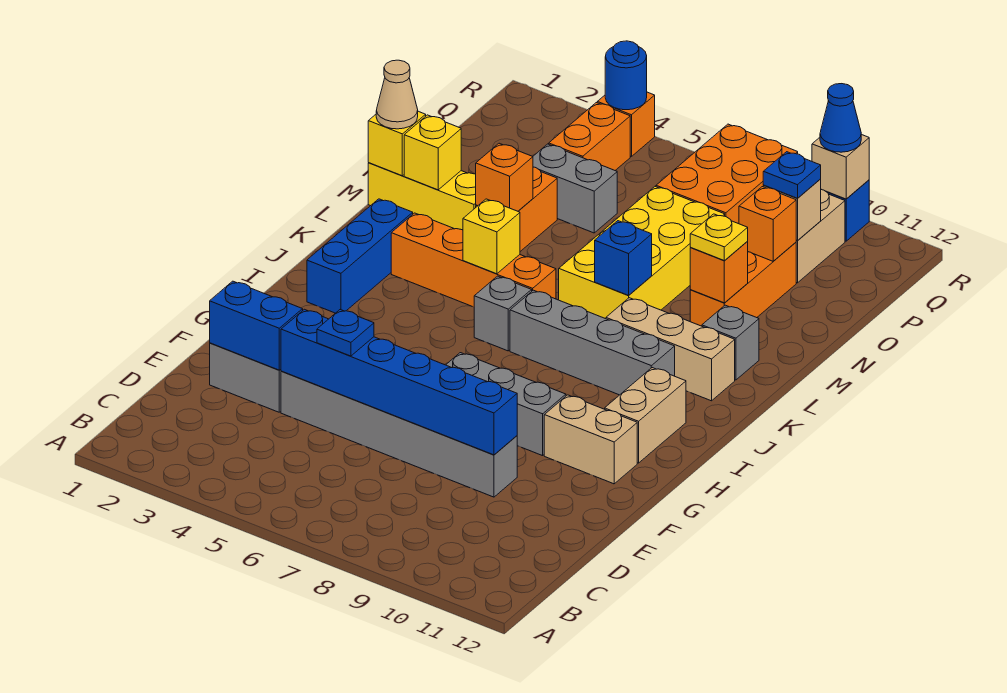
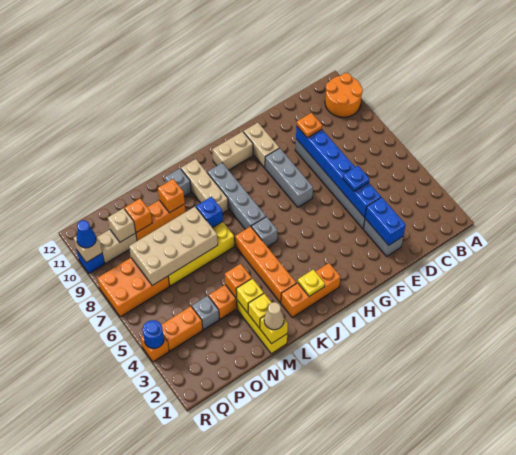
none -> orange 2x2 round brick [325,73,363,117]
none -> orange 1x1 plate [297,113,322,138]
blue 1x3 brick [307,199,413,313] -> orange 1x3 brick [281,263,340,318]
yellow 1x1 brick [463,199,520,274] -> yellow 1x1 brick moved to [236,279,264,313]
none -> tan 2x4 brick [129,207,218,285]
yellow 1x1 plate [690,214,748,260] -> yellow 1x1 plate moved to [298,270,325,296]
grey 1x2 brick [533,144,617,233] -> grey 1x1 brick [192,296,219,330]
blue 1x1 plate [763,152,821,198] -> none

